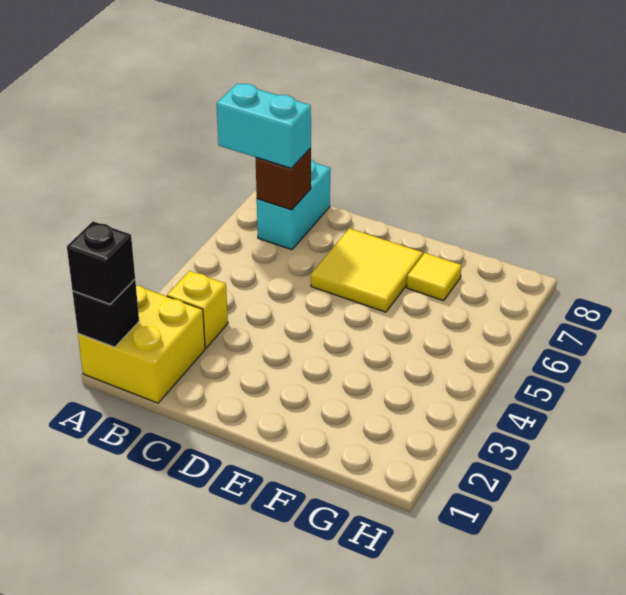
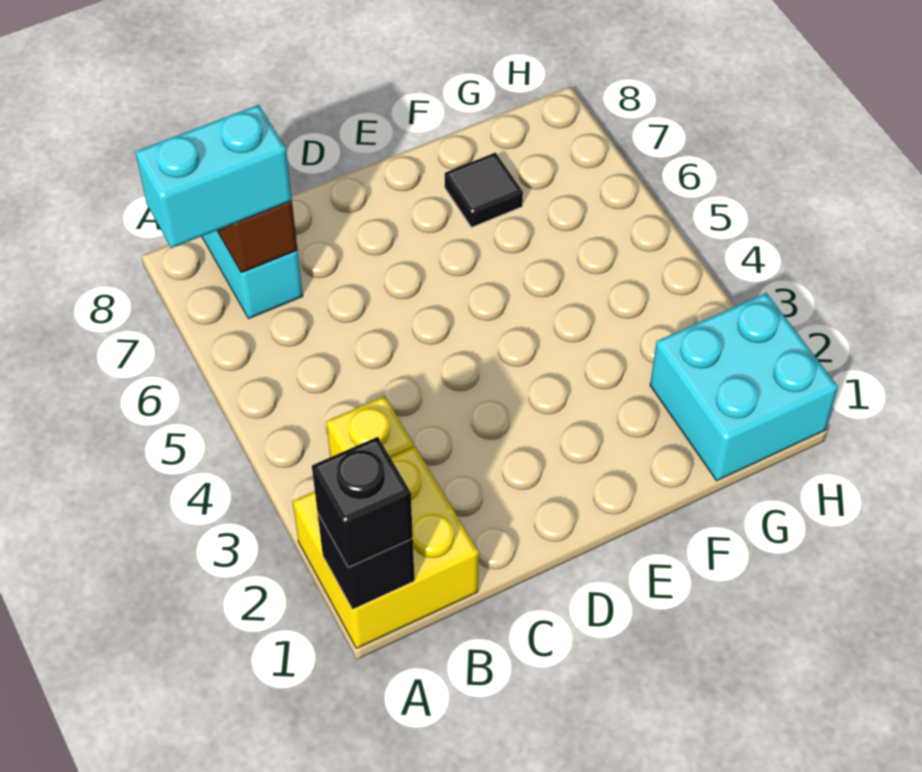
yellow 2x2 tile [311,228,423,312] -> none
yellow 1x1 tile [407,253,462,301] -> black 1x1 tile [445,153,523,227]
none -> cyan 2x2 brick [650,293,838,481]

